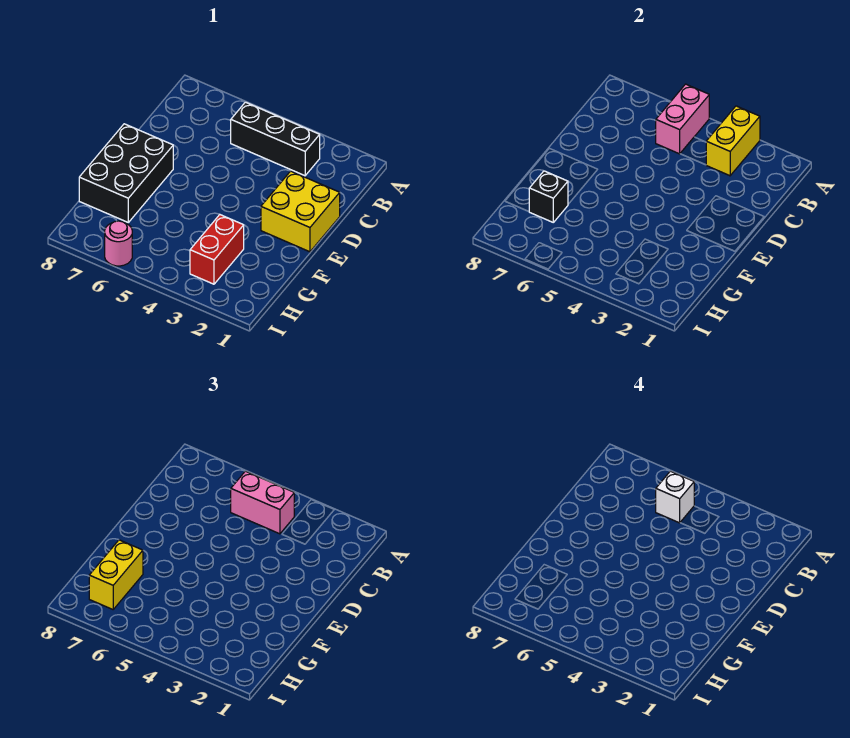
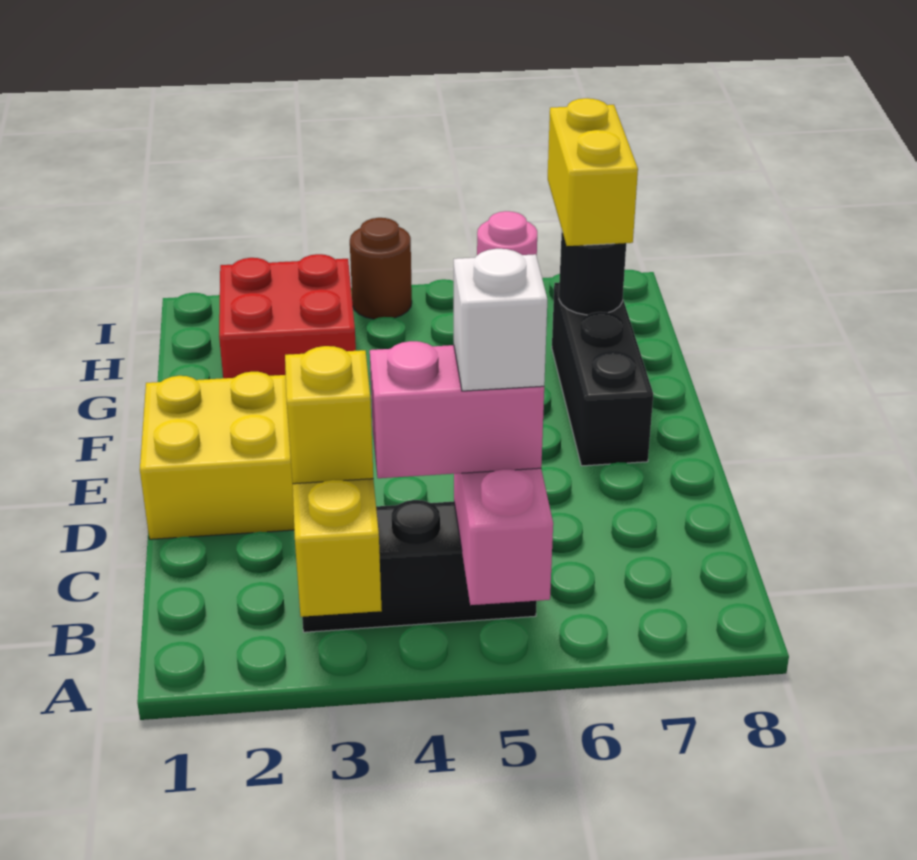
none -> yellow 1x1 brick [285,346,373,484]
black 2x3 brick [79,124,173,222] -> black 1x3 brick [552,283,653,466]
red 1x2 brick [190,215,244,284] -> red 2x2 brick [219,254,356,378]
black 1x1 brick [529,171,568,222] -> black 1x1 round brick [559,232,626,315]
none -> brown 1x1 round brick [350,218,412,319]

